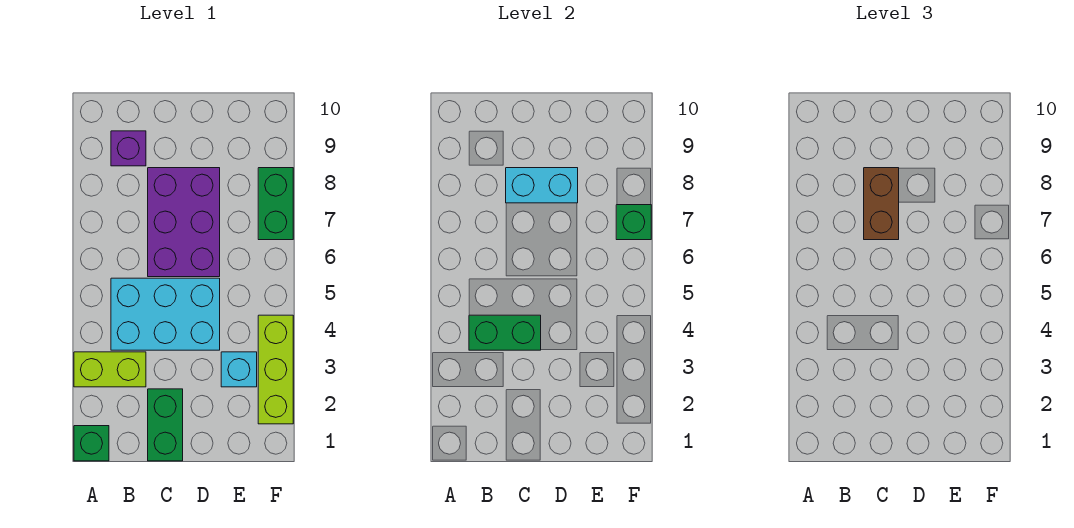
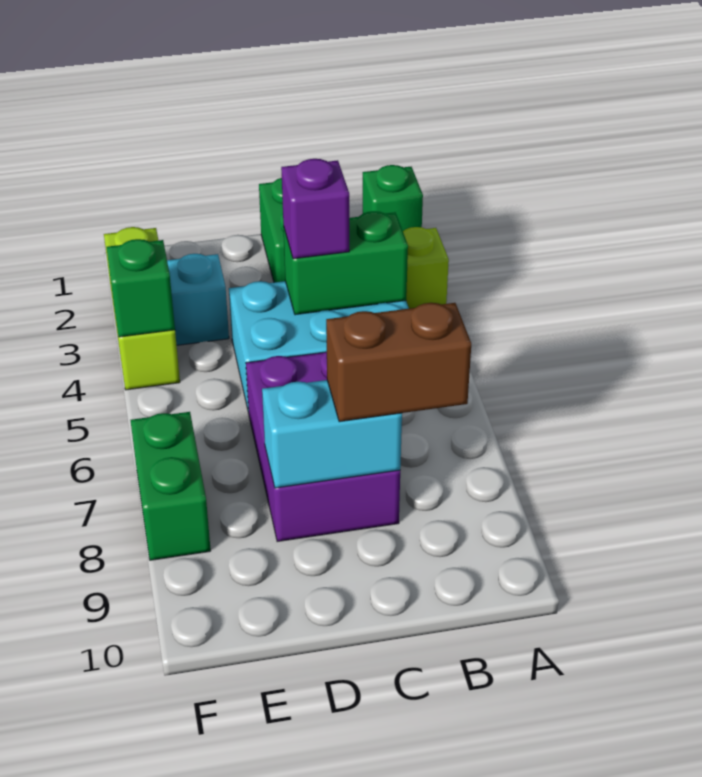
purple 1x1 brick [111,131,146,166] -> purple 1x1 brick moved to [281,159,349,259]
brown 1x2 brick [864,168,899,240] -> brown 1x2 brick turned to [326,303,471,422]
green 1x1 brick [616,205,651,240] -> green 1x1 brick moved to [107,239,175,337]

